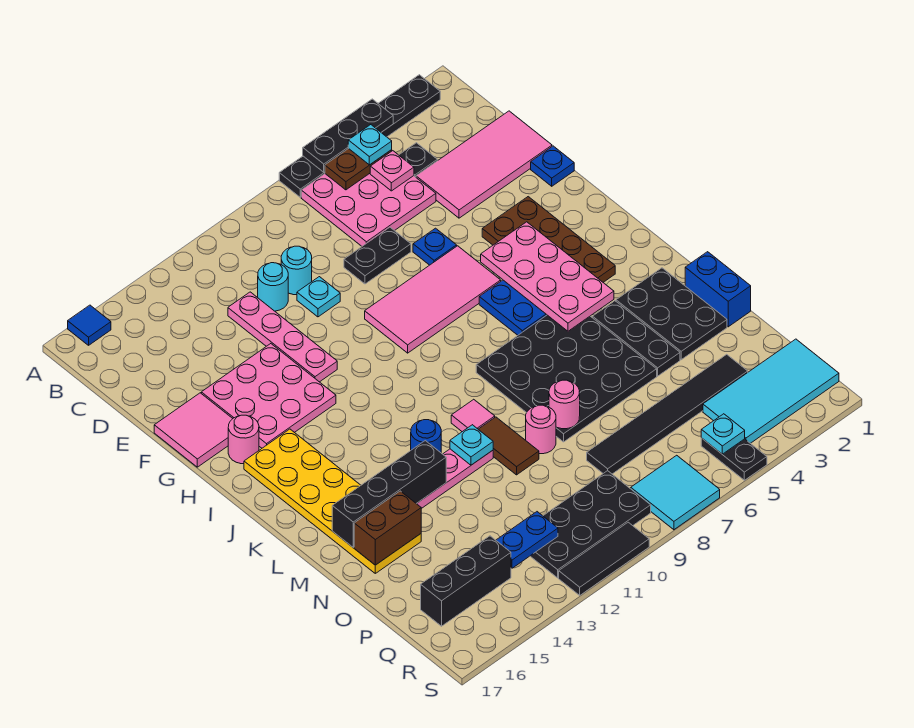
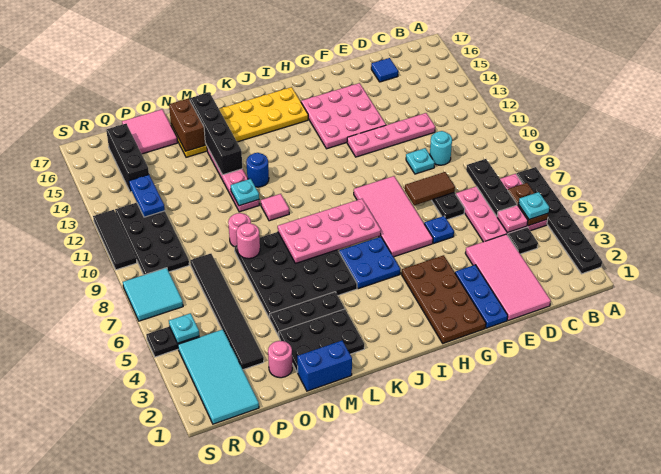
black 1x3 plate [303,99,393,172] -> black 1x3 plate moved to [466,159,517,216]
blue 1x1 tile [68,305,111,345] -> blue 1x1 tile moved to [371,58,398,82]
cyan 1x1 round brick [258,263,288,311] -> none
blue 1x1 plate [531,146,574,186] -> blue 1x3 plate [455,265,508,328]
pink 2x2 tile [154,393,233,467] -> pink 2x2 tile moved to [122,109,178,154]
brown 2x4 plate [482,197,615,282] -> brown 2x4 plate turned to [402,255,486,343]
pink 2x4 plate [481,222,614,331] -> pink 2x4 plate moved to [278,199,381,263]
pink 1x1 round brick [228,415,259,464] -> pink 1x1 round brick moved to [268,341,292,378]
brown 1x2 tile [478,417,539,475] -> brown 1x2 tile moved to [405,172,455,205]

